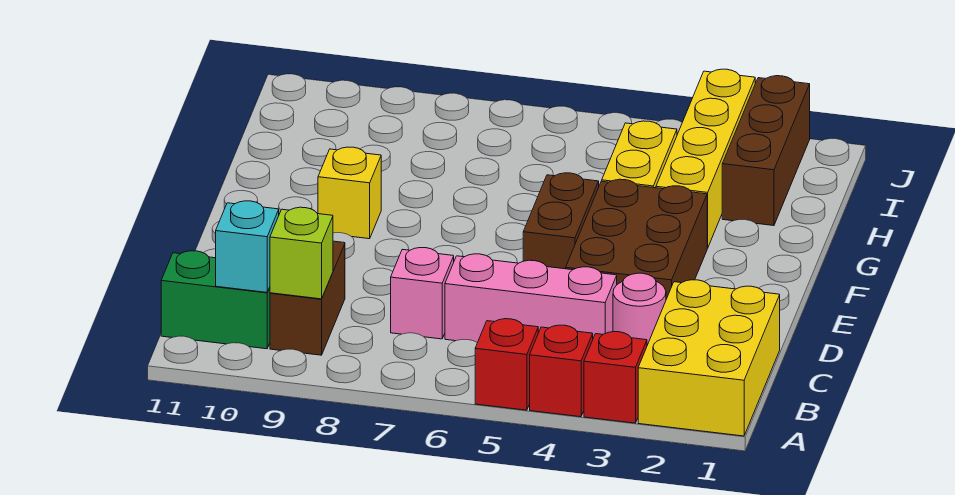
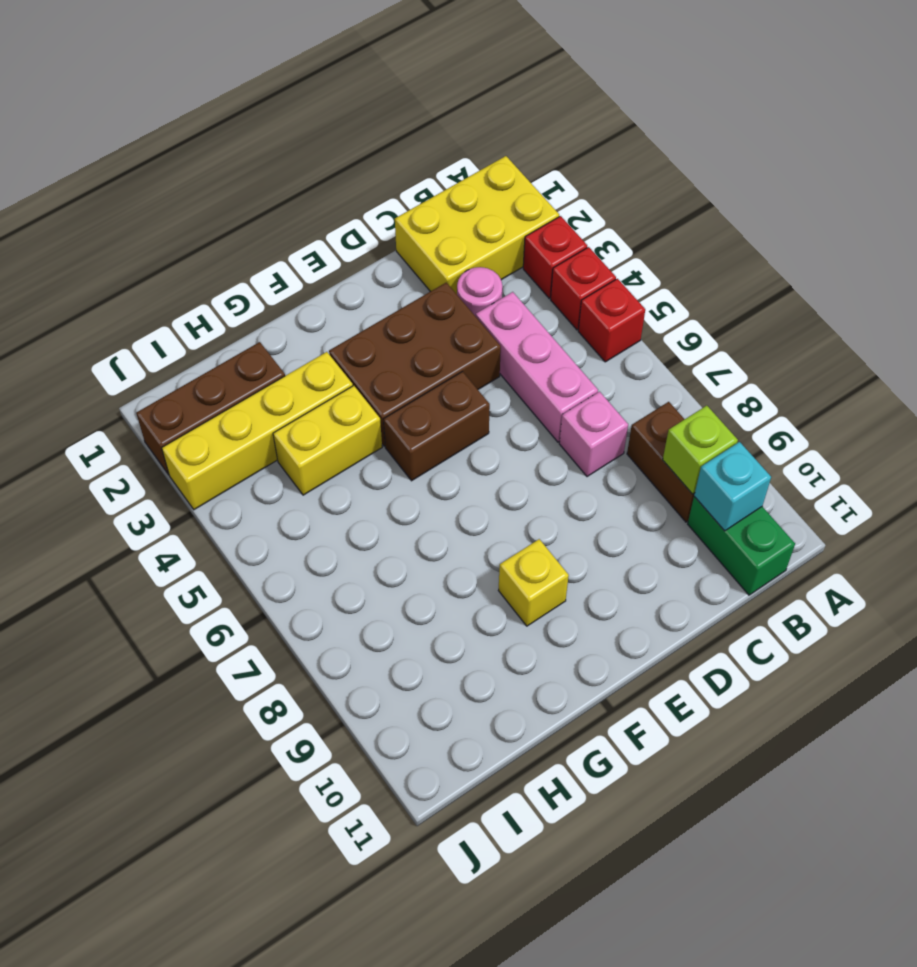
brown 1x2 brick [270,241,345,355] -> brown 1x2 brick turned to [627,402,695,522]

